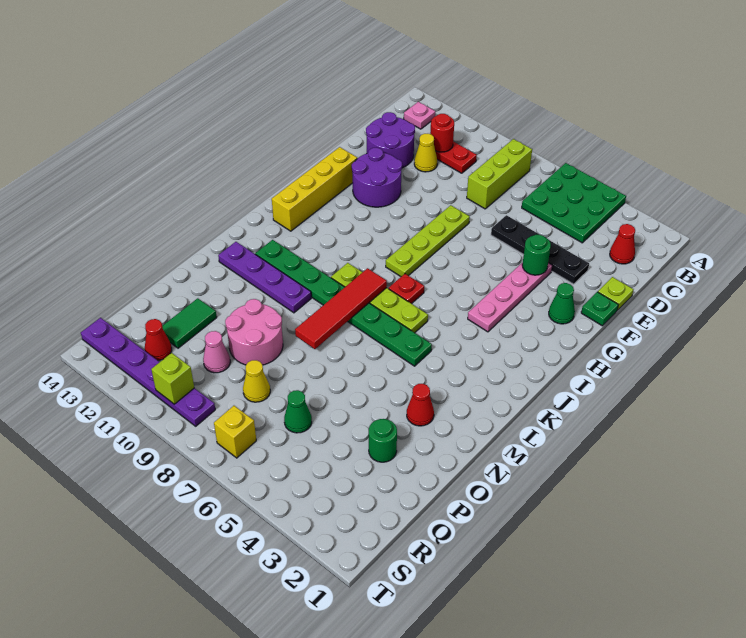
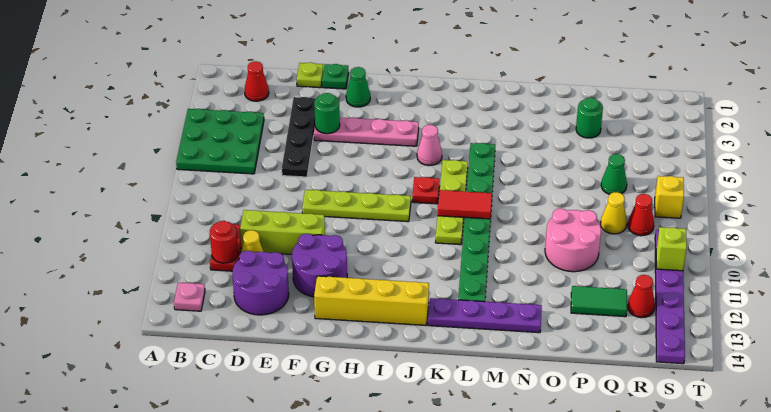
lime 1x3 brick [467,139,532,209] -> lime 1x3 brick moved to [240,210,325,254]
red 1x4 tile [295,268,387,349] -> red 1x2 tile [437,190,492,219]
purple 1x4 plate [218,242,311,313] -> purple 1x4 plate turned to [428,298,542,333]
red 1x1 cone [407,384,434,426] -> red 1x1 cone moved to [628,194,654,236]
pink 1x1 cone [203,331,230,373] -> pink 1x1 cone moved to [417,125,442,166]

